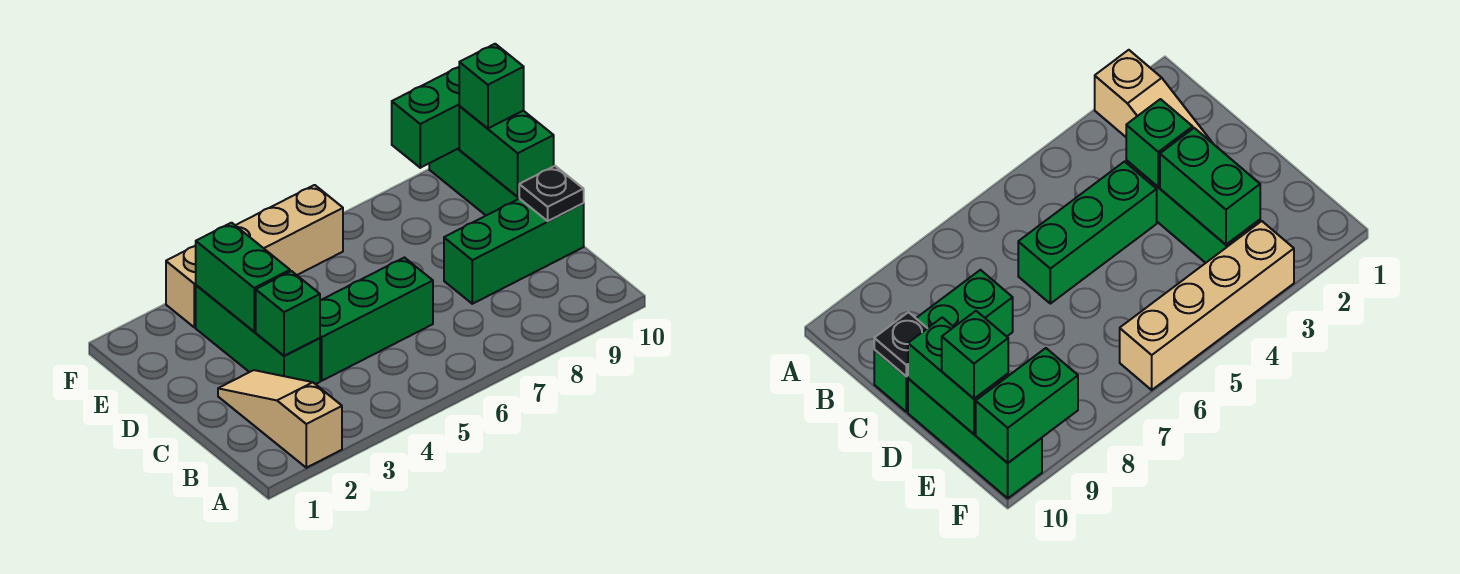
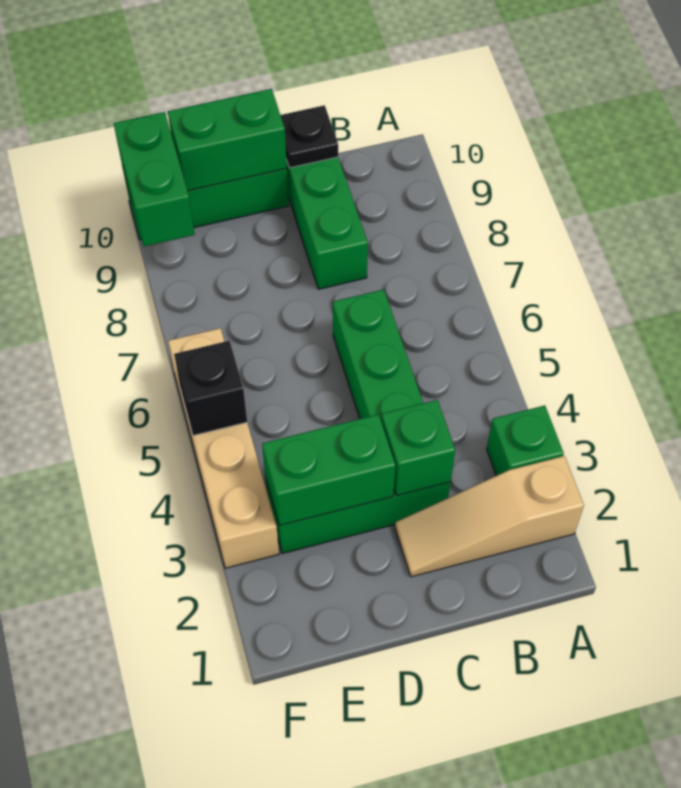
green 1x1 brick [459,44,524,128] -> green 1x1 brick moved to [487,406,564,476]
none -> black 1x1 brick [174,341,247,436]

